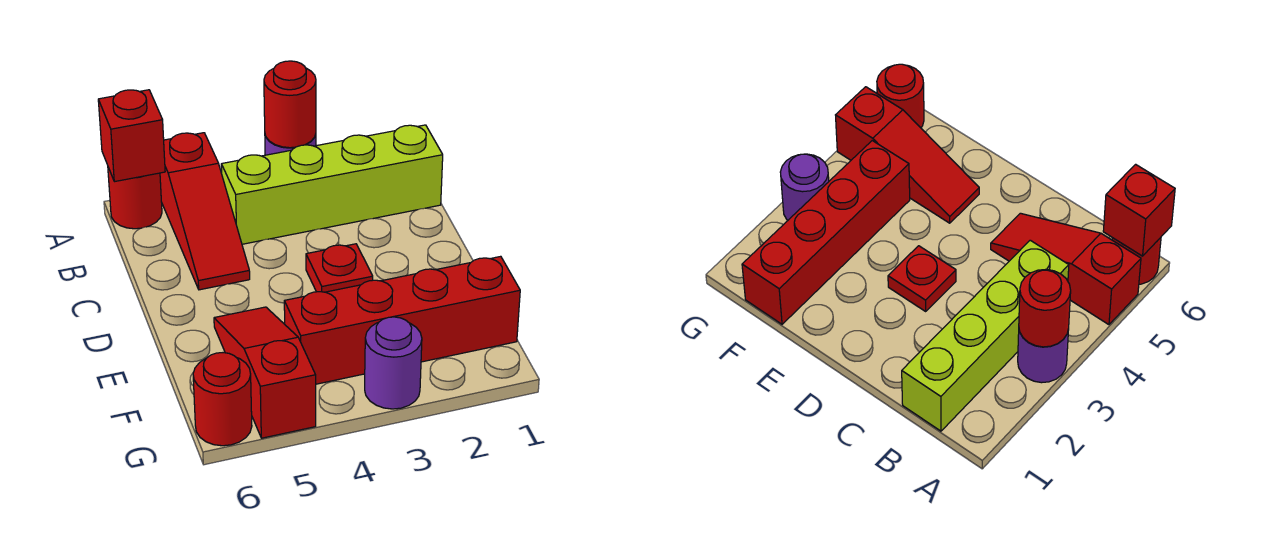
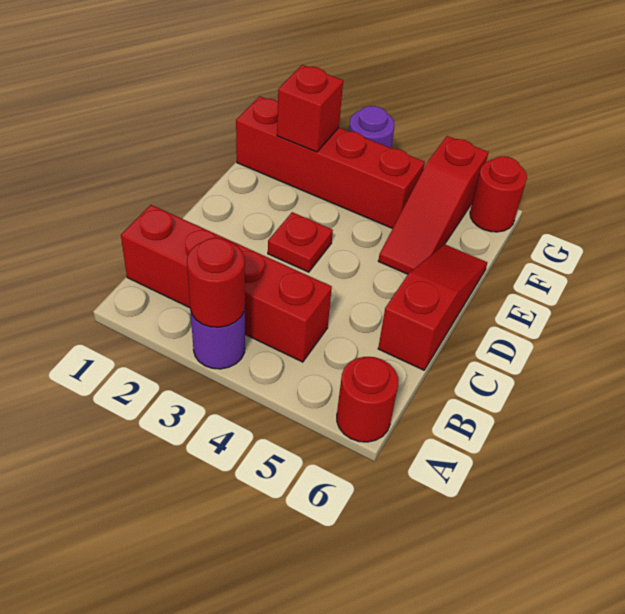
red 1x3 slope [160,133,250,290] -> red 1x3 slope moved to [378,244,487,370]
red 1x1 brick [98,90,165,182] -> red 1x1 brick moved to [277,65,343,152]
lime 1x4 brick [221,125,443,244] -> red 1x4 brick [121,205,332,362]

